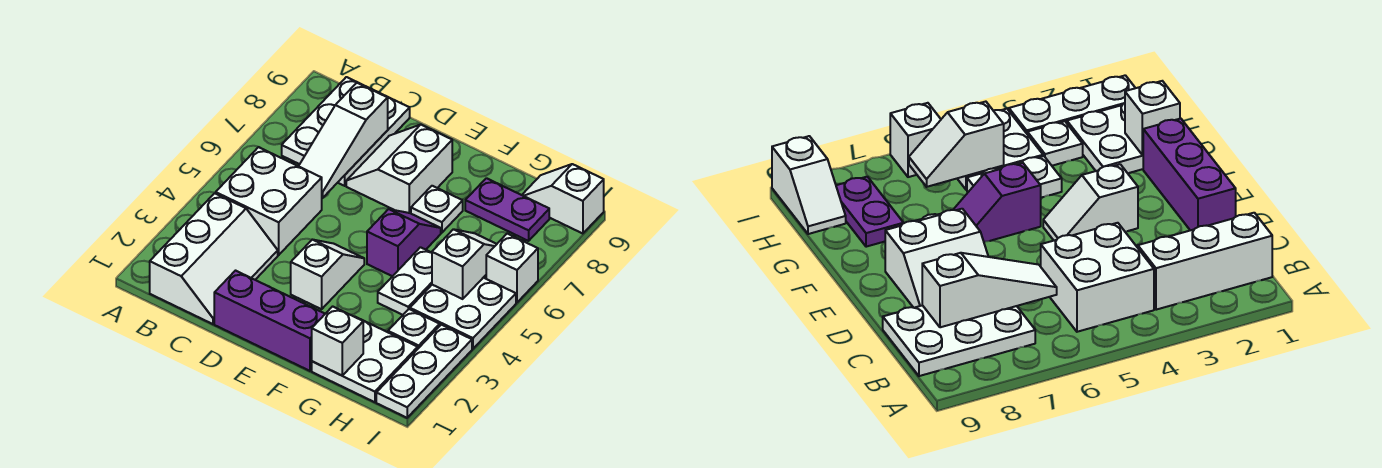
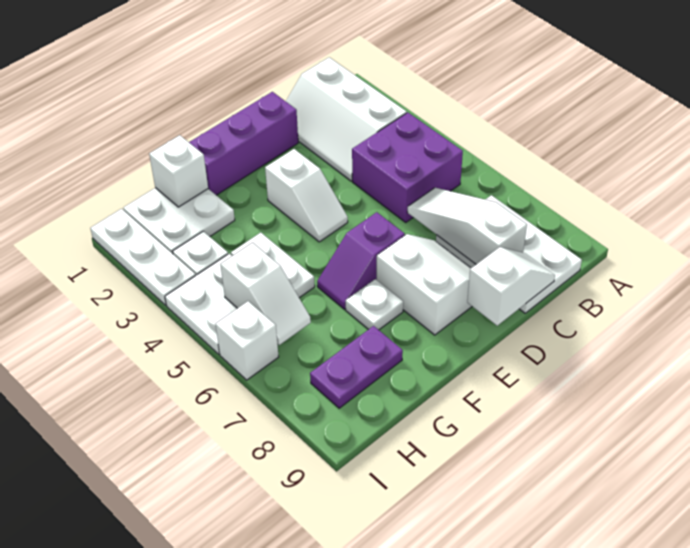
white 2x2 brick [216,147,322,255] -> purple 2x2 brick [352,112,463,222]
purple 1x2 slope [367,209,441,276] -> purple 1x2 slope turned to [317,212,405,309]
white 1x2 slope [522,164,604,234] -> white 1x2 slope moved to [467,247,555,326]

